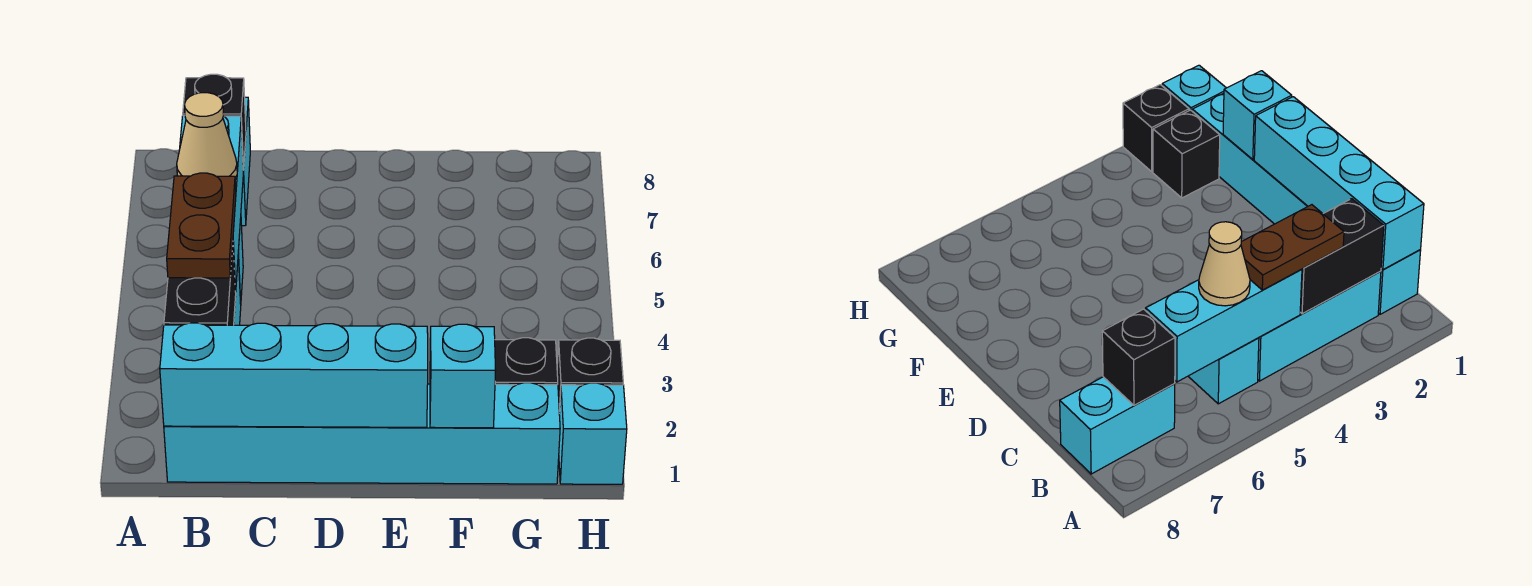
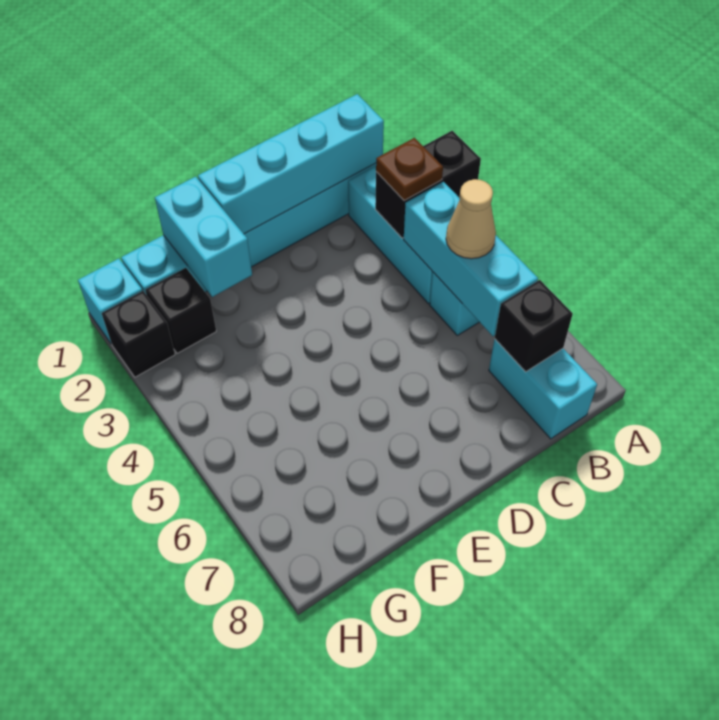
black 1x2 brick [164,246,236,325] -> black 1x2 brick turned to [375,131,481,238]
brown 1x2 plate [167,173,236,278] -> brown 1x1 plate [376,138,443,200]
cyan 1x1 brick [430,324,496,428] -> cyan 1x2 brick [155,177,252,297]

